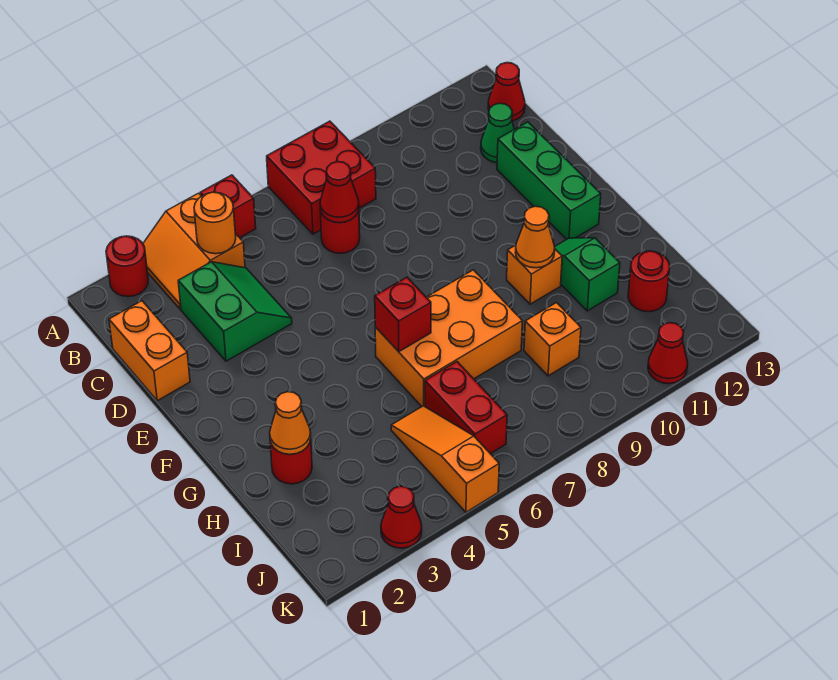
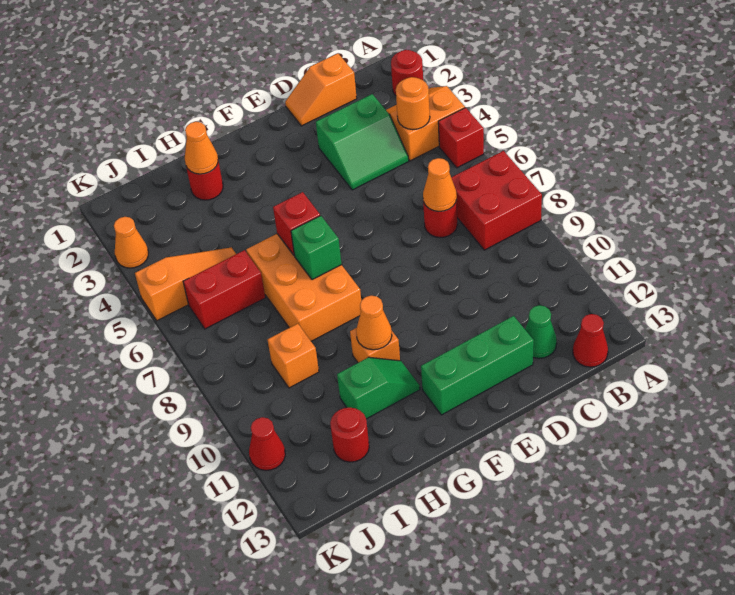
orange 1x2 brick [109,301,190,401] -> orange 1x2 slope [285,53,357,126]
red 1x1 cone [320,162,359,223] -> orange 1x1 cone [423,158,457,211]
none -> green 1x1 brick [291,216,342,280]
red 1x1 cone [381,486,422,548] -> orange 1x1 cone [114,217,148,268]

